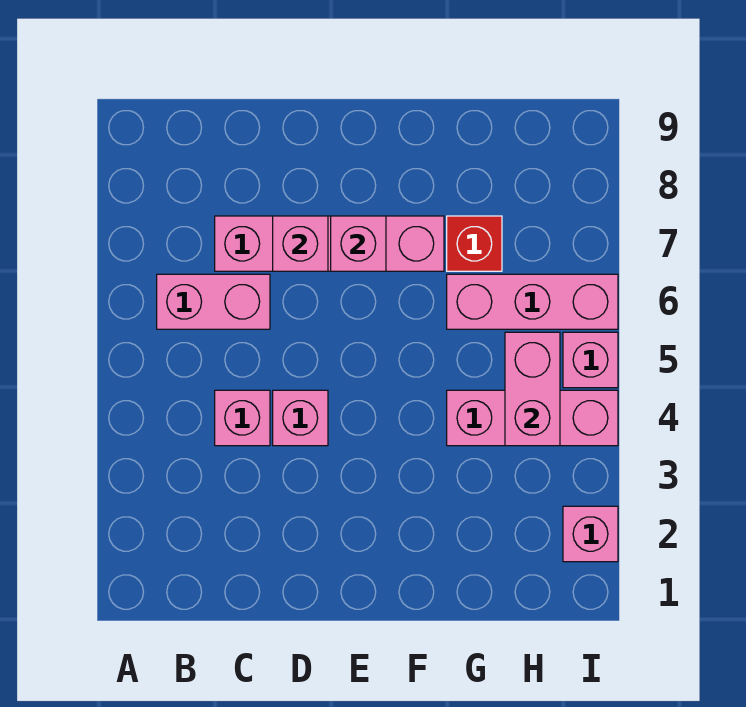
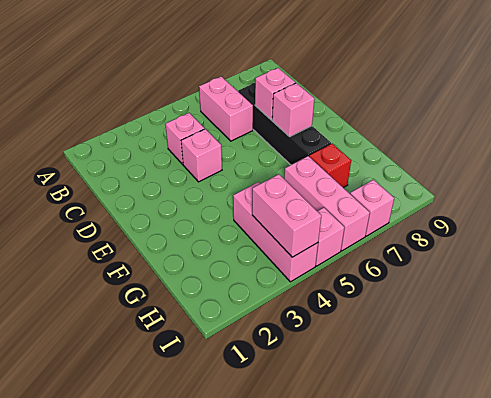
pink 1x4 brick [215,216,444,271] -> black 1x4 brick [238,83,331,165]
pink 1x2 brick [505,332,560,446] -> pink 1x2 brick turned to [252,174,321,257]
pink 1x1 brick [563,506,618,562] -> pink 1x1 brick moved to [350,180,394,236]

